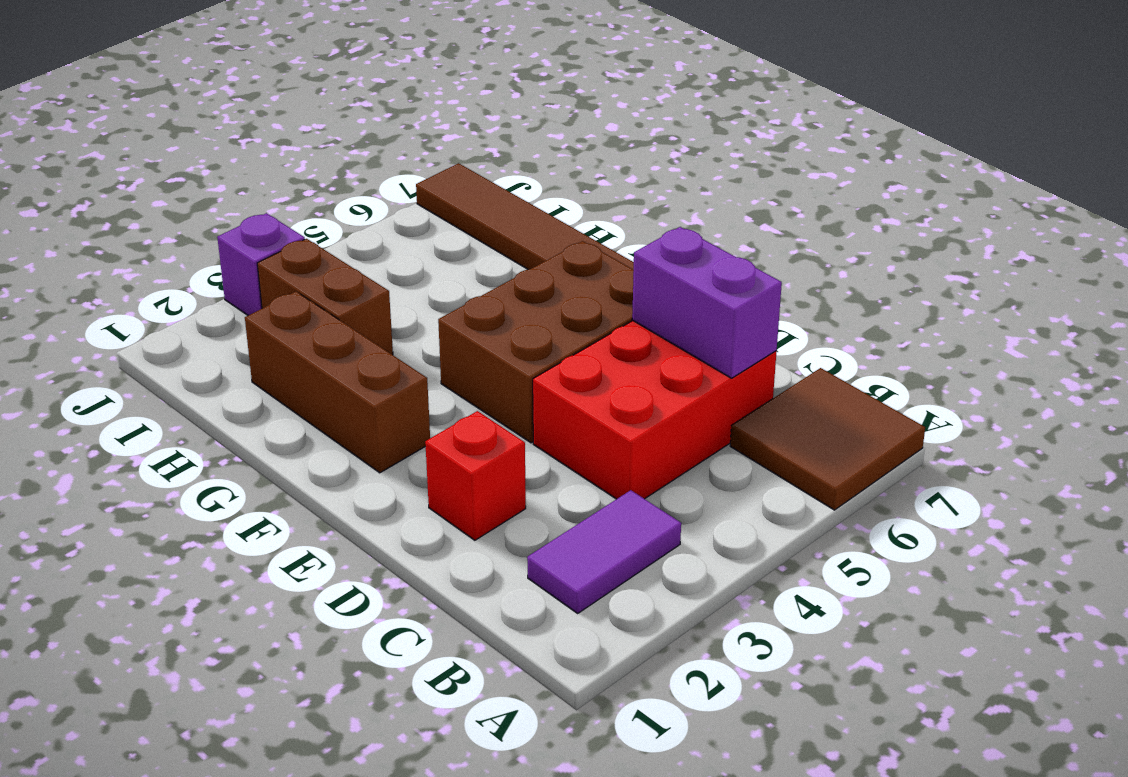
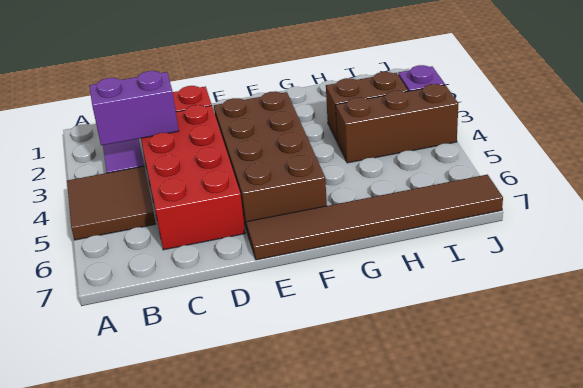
brown 2x2 tile [730,368,925,510] -> brown 2x2 tile moved to [67,166,156,240]
red 2x3 brick [533,321,777,499] -> red 2x4 brick [141,105,245,250]
purple 1x2 brick [632,227,782,378] -> purple 1x2 brick moved to [89,71,179,145]
brown 2x3 brick [438,241,634,443] -> brown 2x4 brick [214,91,327,231]
brown 1x3 brick [245,292,430,473] -> brown 1x3 brick moved to [336,84,458,163]

